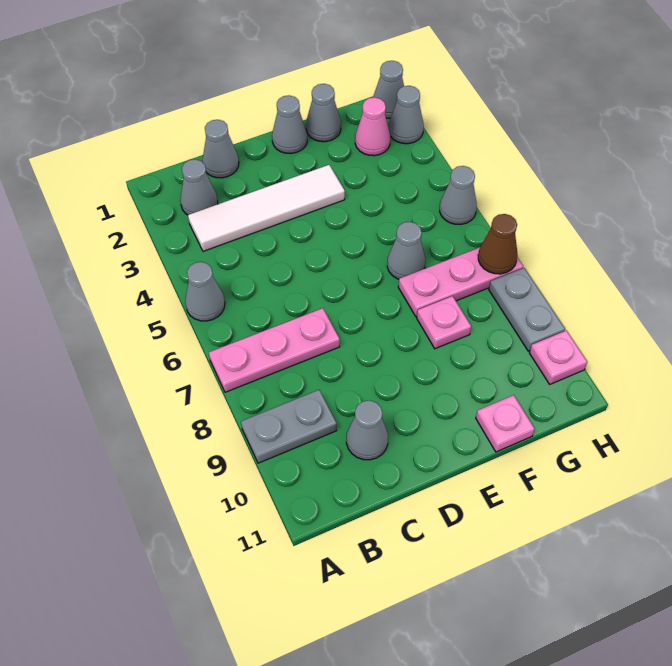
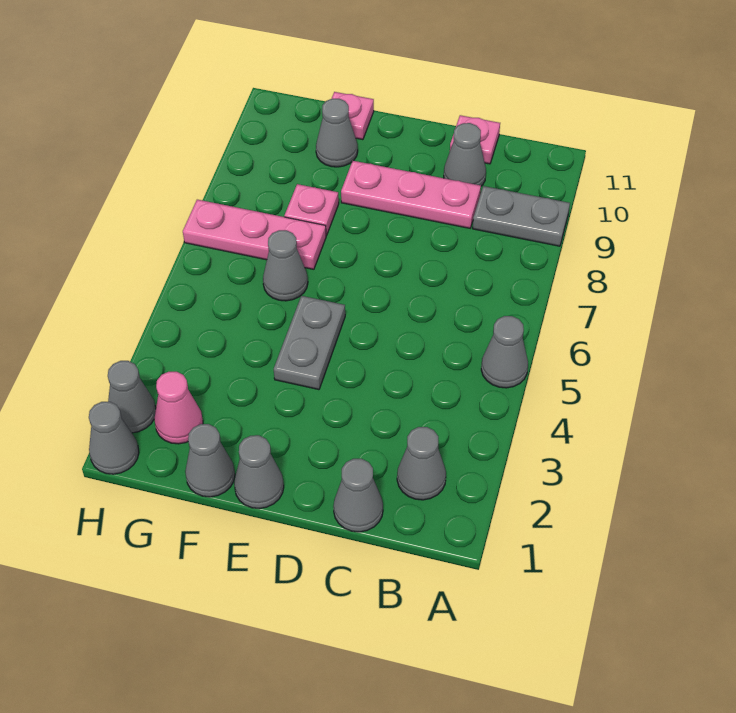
pink 1x3 plate [209,308,340,392] -> pink 1x3 plate moved to [341,161,481,228]
white 1x4 tile [188,165,345,251] -> none
grey 1x1 cone [440,166,477,224] -> grey 1x1 cone moved to [316,99,358,167]
brown 1x1 cone [478,214,518,274] -> none
grey 1x2 plate [489,268,565,351] -> grey 1x2 plate moved to [274,296,345,390]
pink 1x1 plate [529,330,587,384] -> pink 1x1 plate moved to [450,115,500,164]

